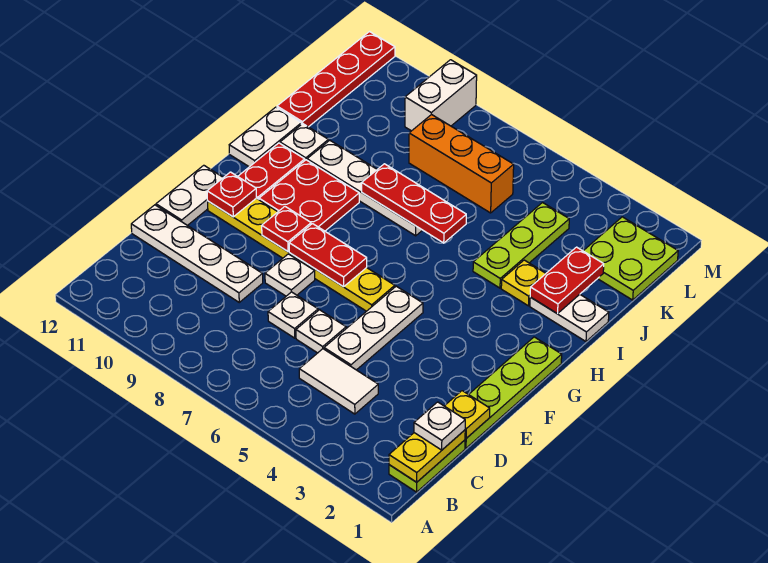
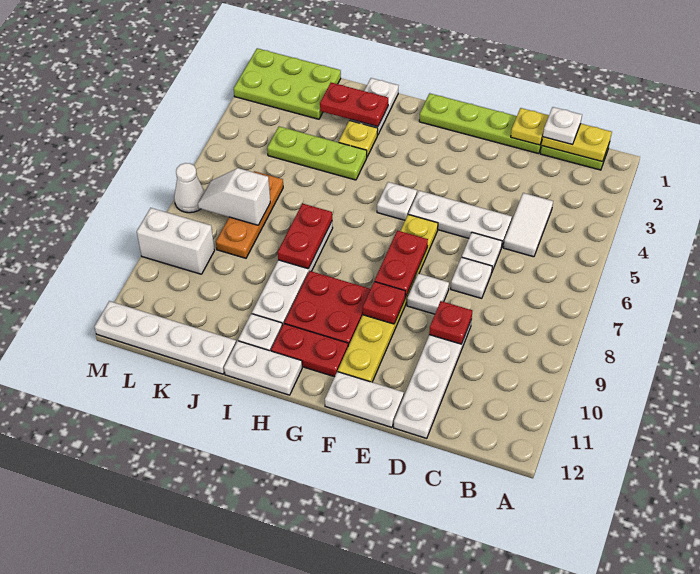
red 1x1 plate [207,172,257,217] -> red 1x1 plate moved to [429,301,472,344]
none -> white 1x1 plate [377,182,417,220]
red 1x3 plate [362,164,466,243] -> red 1x2 plate [278,204,332,269]
red 1x4 plate [277,32,395,127] -> white 1x4 plate [95,301,236,374]
lime 2x2 plate [584,217,678,300] -> lime 2x3 plate [234,48,341,119]
orange 1x3 brick [409,114,514,213] -> orange 1x3 plate [216,171,283,258]
none -> white 1x2 slope [198,168,270,225]
none -> white 1x1 cone [174,163,204,213]

